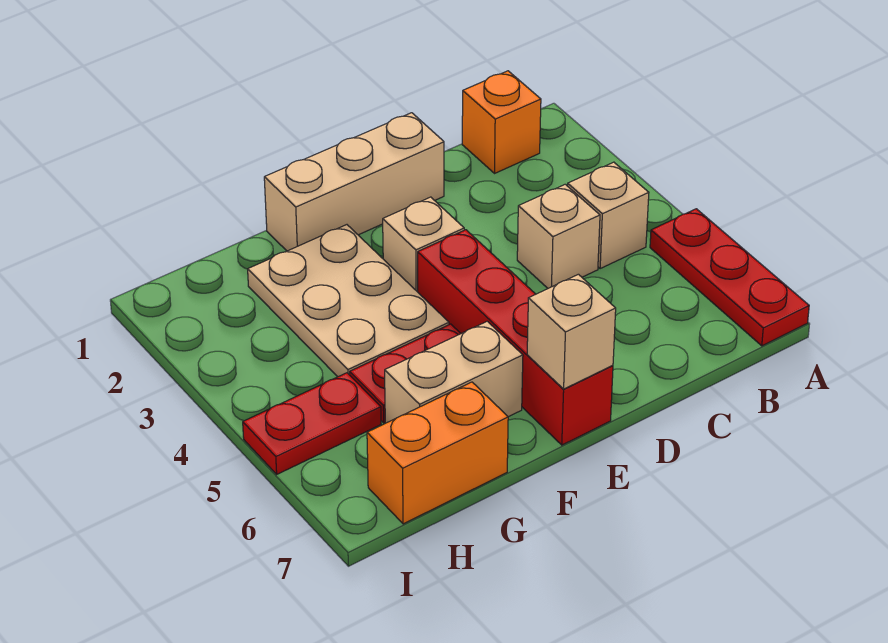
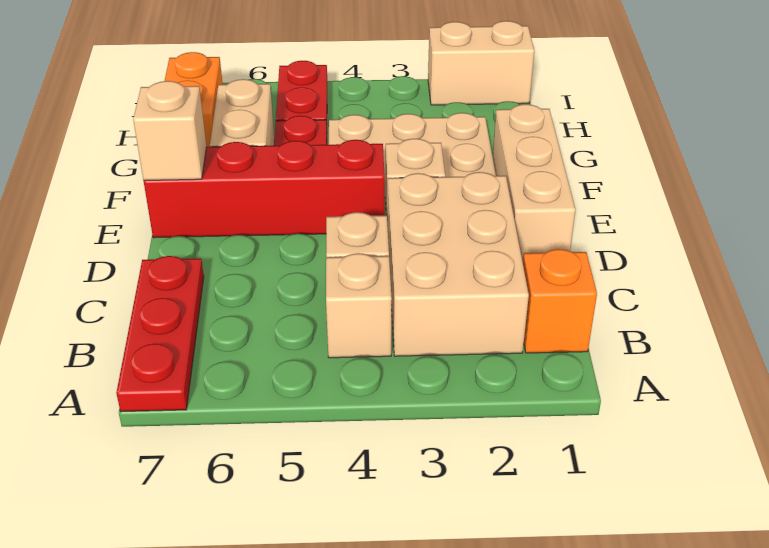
red 1x3 plate [650,209,809,346] -> red 1x3 plate turned to [116,256,204,412]
none -> tan 2x3 brick [388,172,529,356]
none -> tan 1x2 brick [428,21,534,105]

